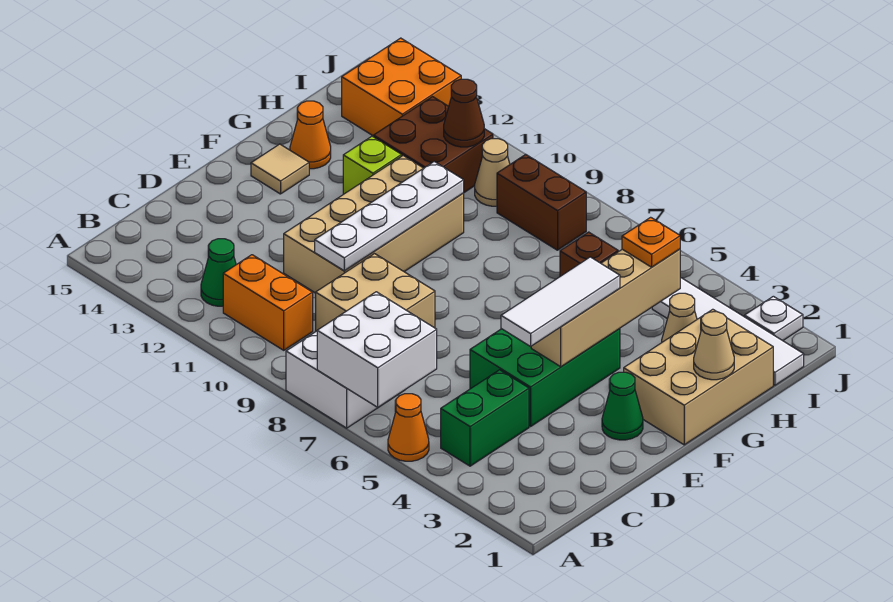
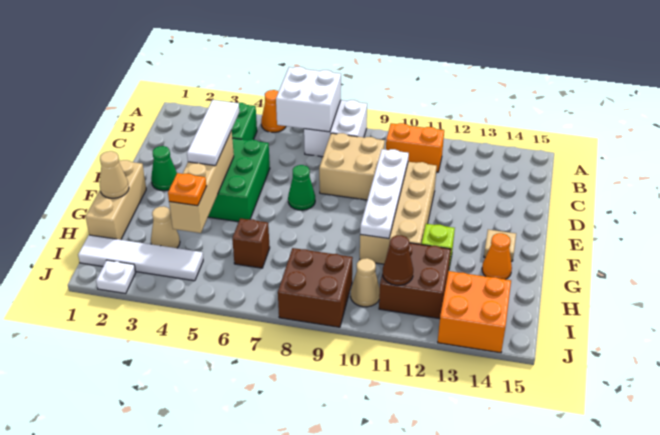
green 1x1 cone [201,239,236,306] -> green 1x1 cone moved to [288,165,315,210]
tan 2x3 brick [624,309,773,445] -> tan 1x3 brick [86,160,146,240]
brown 1x2 brick [497,154,586,250] -> brown 2x2 brick [278,248,353,327]

